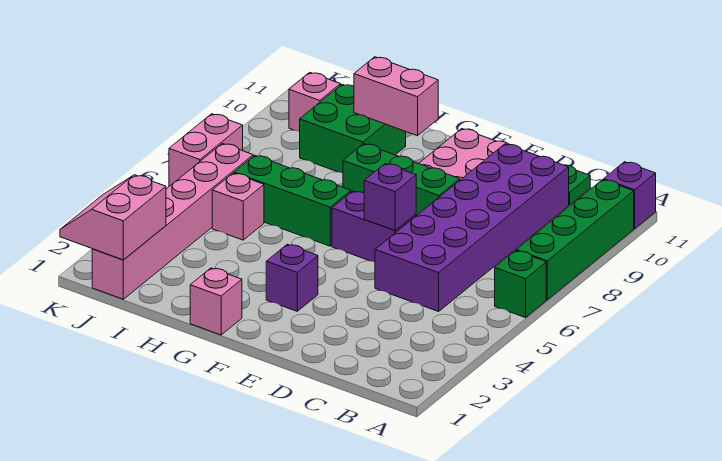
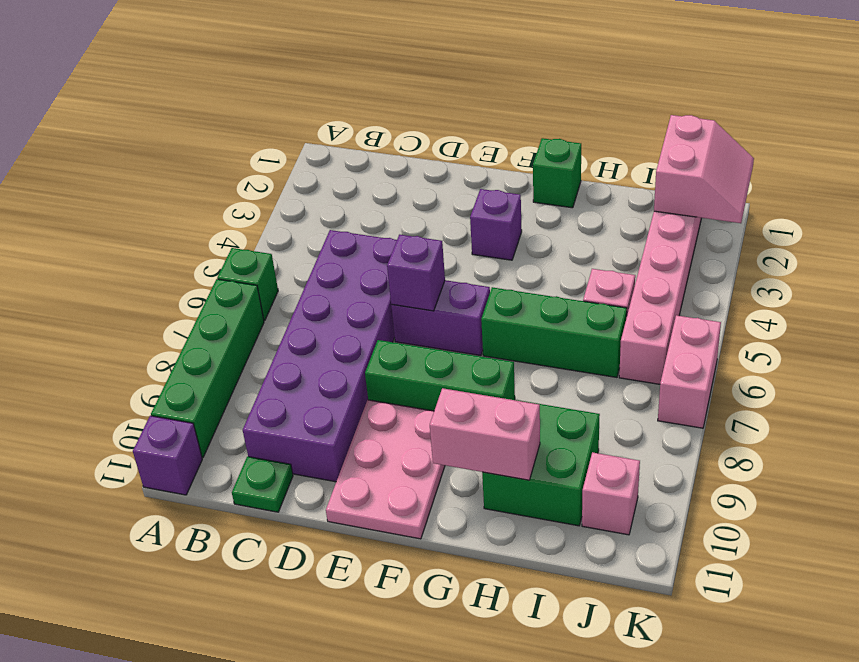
pink 1x1 brick [190,268,242,335] -> green 1x1 brick [533,138,581,208]

